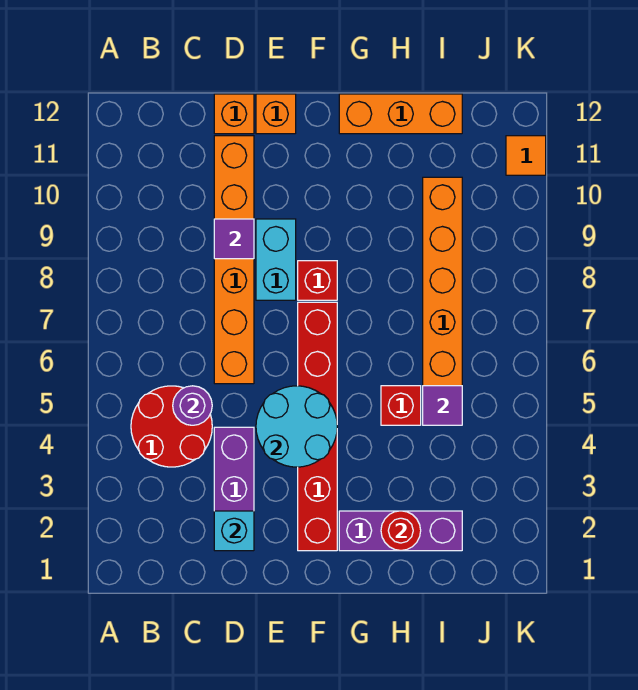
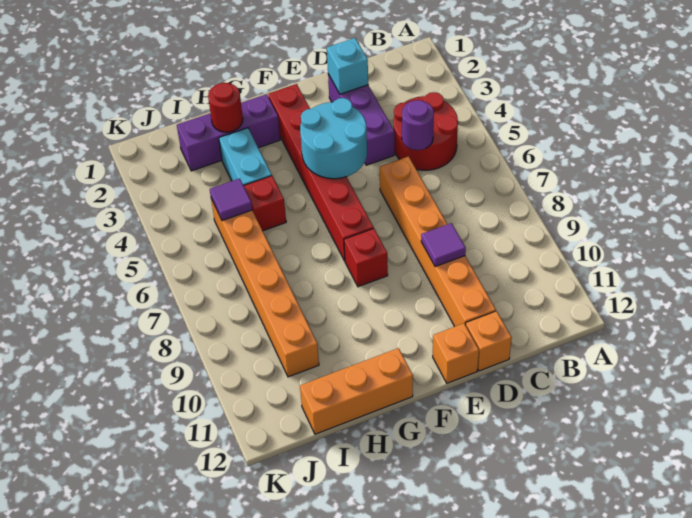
cyan 1x2 brick [256,219,296,300] -> cyan 1x2 brick moved to [219,128,272,186]
orange 1x1 tile [506,136,546,175] -> none

